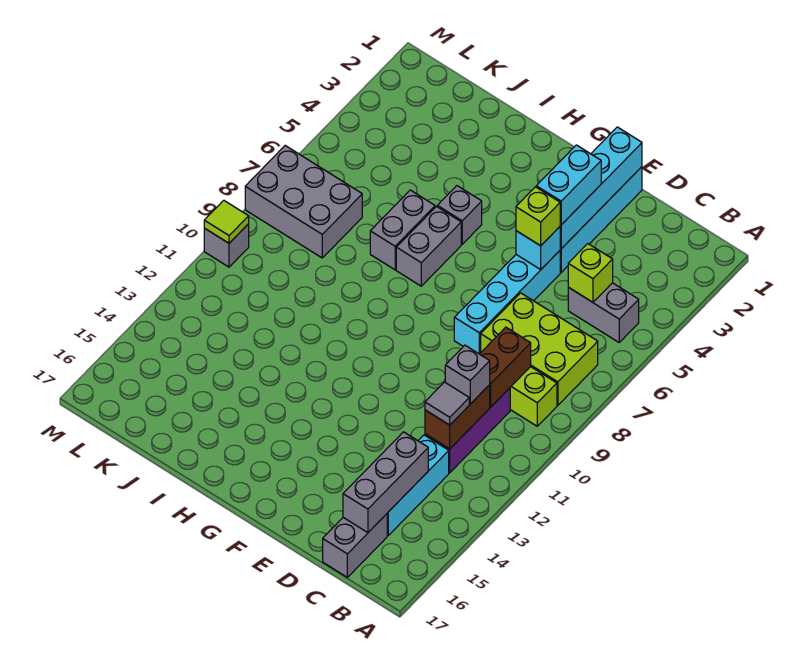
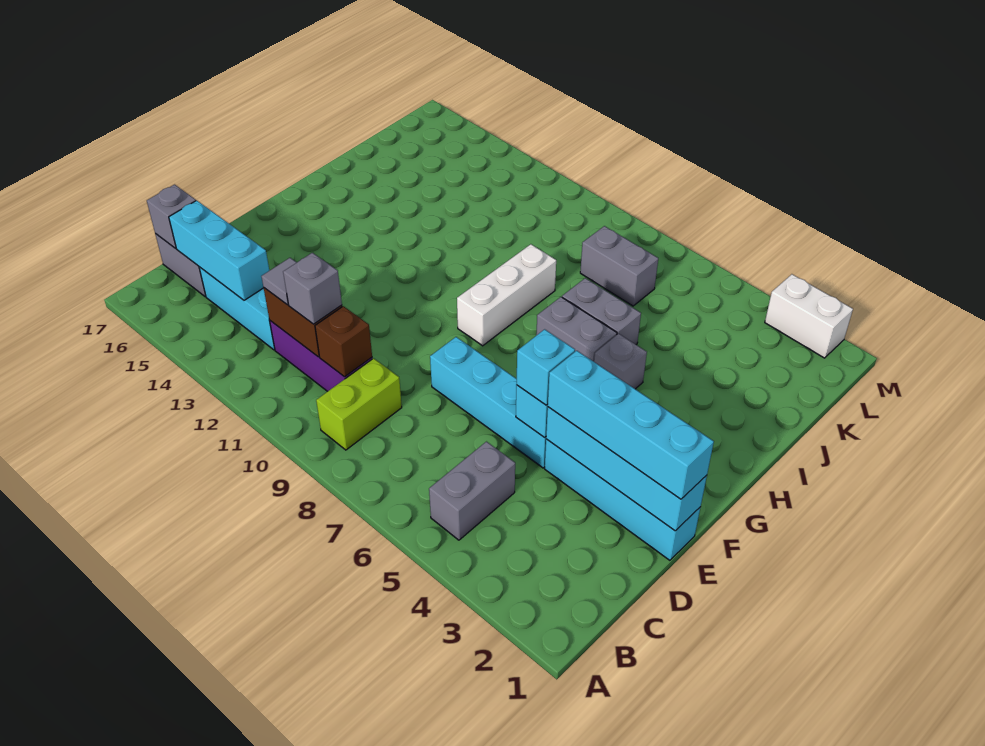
lime 2x3 brick [481,293,598,405] -> none
lime 1x1 brick [568,244,613,302] -> none
brown 1x2 brick [480,327,531,407] -> brown 1x1 brick [315,306,372,377]
grey 1x3 brick [343,432,428,533] -> cyan 1x3 brick [169,201,269,300]
cyan 1x2 brick [536,145,601,225] -> cyan 1x4 brick [547,351,714,499]
lime 1x1 brick [516,187,560,246] -> cyan 1x1 brick [516,329,575,405]
none -> white 1x3 brick [457,244,556,346]
grey 2x3 brick [245,146,362,258] -> grey 1x2 brick [580,226,658,306]
none -> white 1x2 brick [765,274,853,358]
grey 1x1 brick [204,224,249,267] -> grey 1x1 brick moved to [147,185,196,249]
lime 1x1 tile [204,200,249,243] -> none

